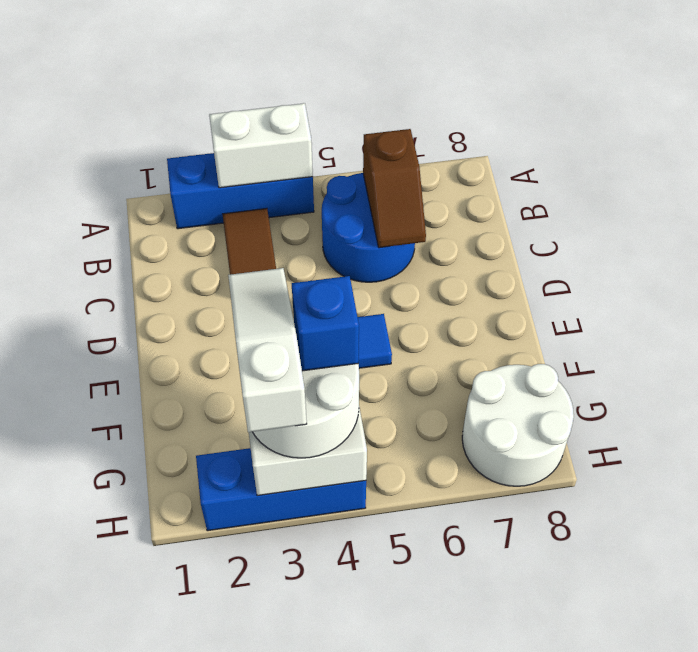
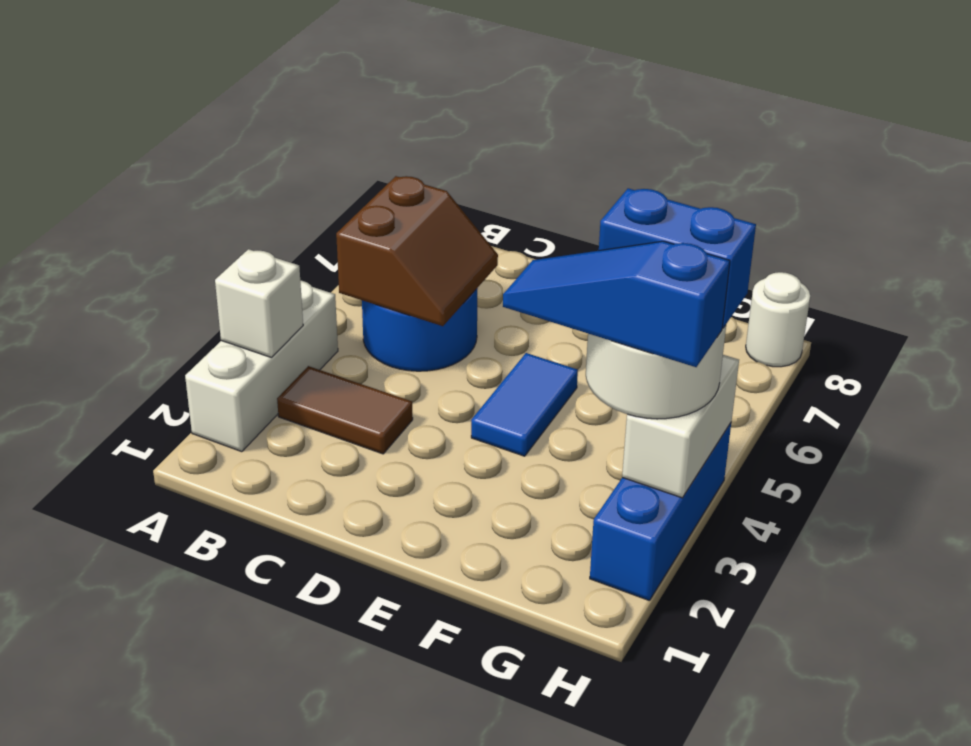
blue 1x3 brick [167,153,314,229] -> white 1x3 brick [185,281,338,452]
white 1x2 brick [209,103,313,188] -> white 1x1 brick [215,249,303,357]
brown 1x2 slope [363,129,426,248] -> brown 2x2 slope [336,176,498,326]
white 1x3 slope [228,268,307,432] -> blue 1x3 slope [503,241,730,367]
blue 1x1 brick [292,276,359,371] -> blue 1x2 brick [599,188,756,328]
white 2x2 round brick [462,364,574,486] -> white 1x1 round brick [746,272,810,367]

